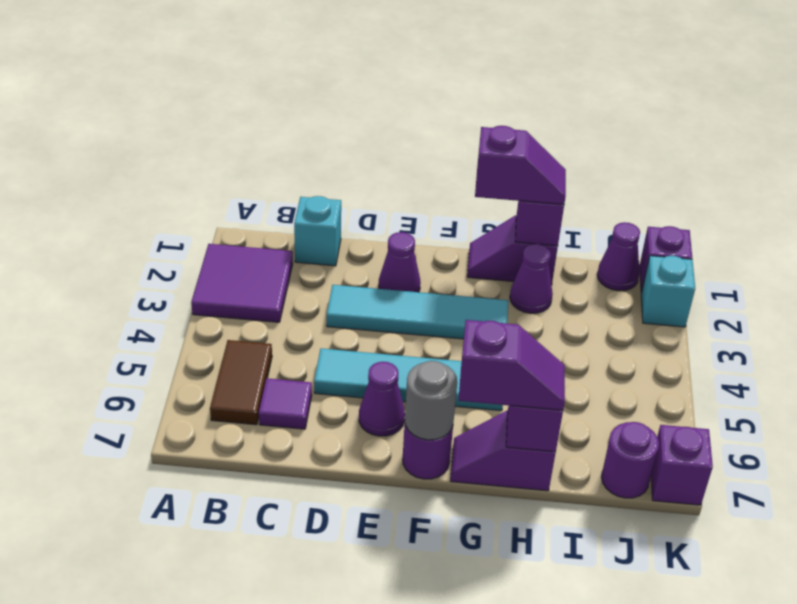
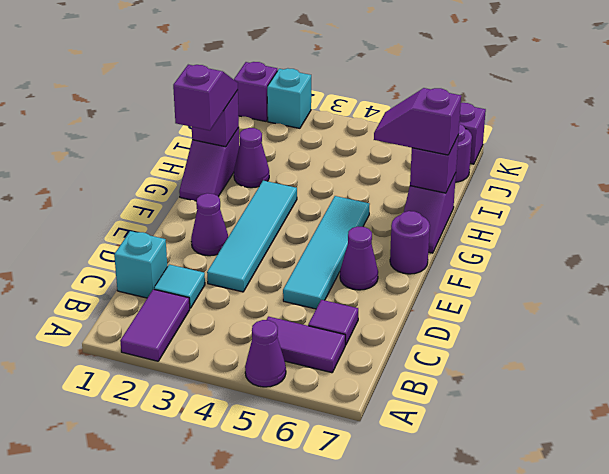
purple 2x2 tile [191,244,293,322] -> purple 1x2 tile [120,289,190,361]
brown 1x2 tile [210,340,272,425] -> purple 1x2 tile [267,317,345,373]
none -> cyan 1x1 tile [154,264,205,308]
grey 1x1 round brick [405,361,457,440] -> none
purple 1x2 slope [459,320,565,410] -> purple 1x2 slope turned to [374,88,461,155]
purple 1x1 cone [597,222,640,291] -> purple 1x1 cone moved to [245,320,286,387]

